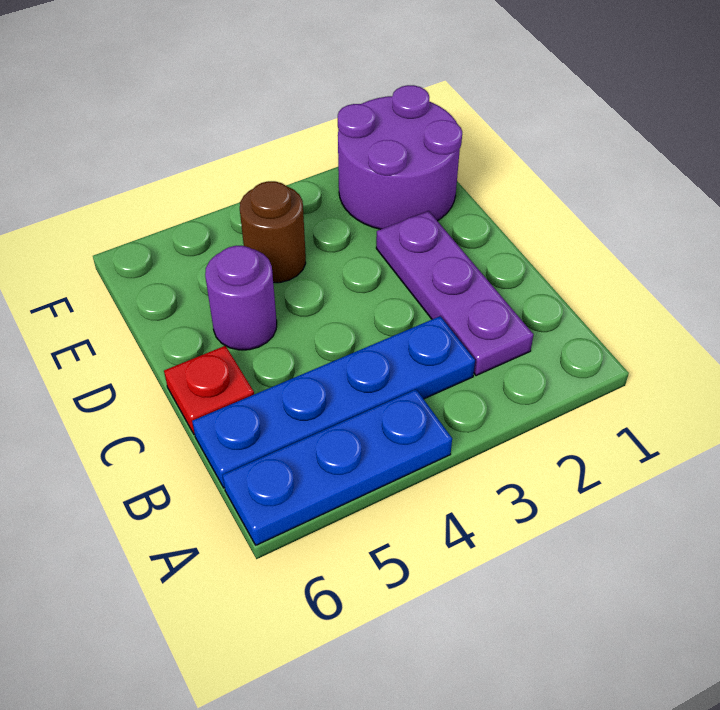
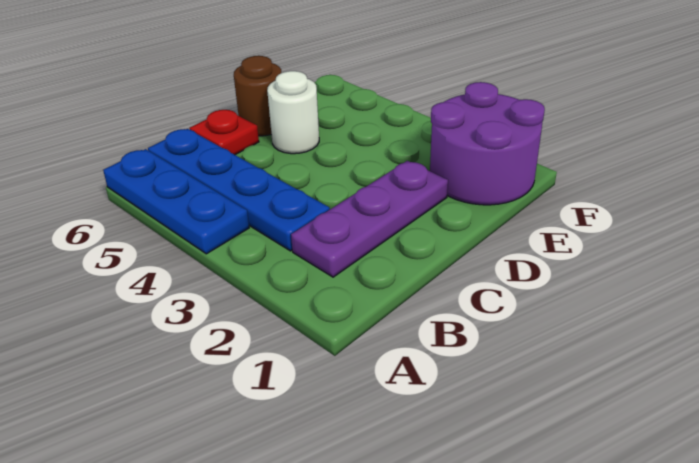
purple 1x1 round brick [205,246,277,350] -> white 1x1 round brick [267,71,319,154]
brown 1x1 round brick [240,181,306,283] -> brown 1x1 round brick moved to [234,56,281,136]

